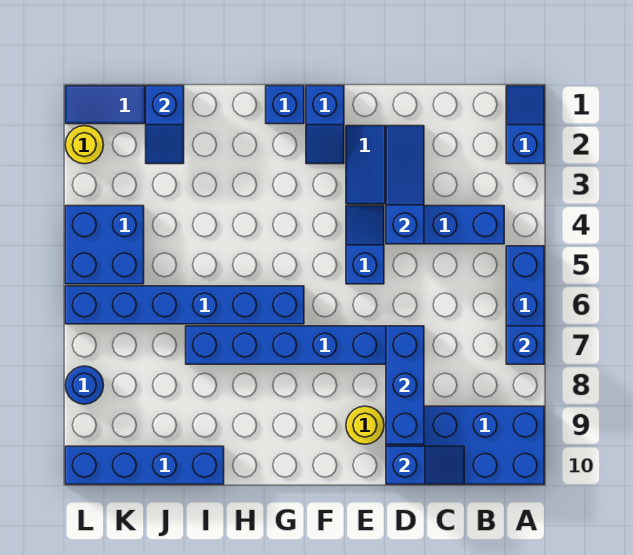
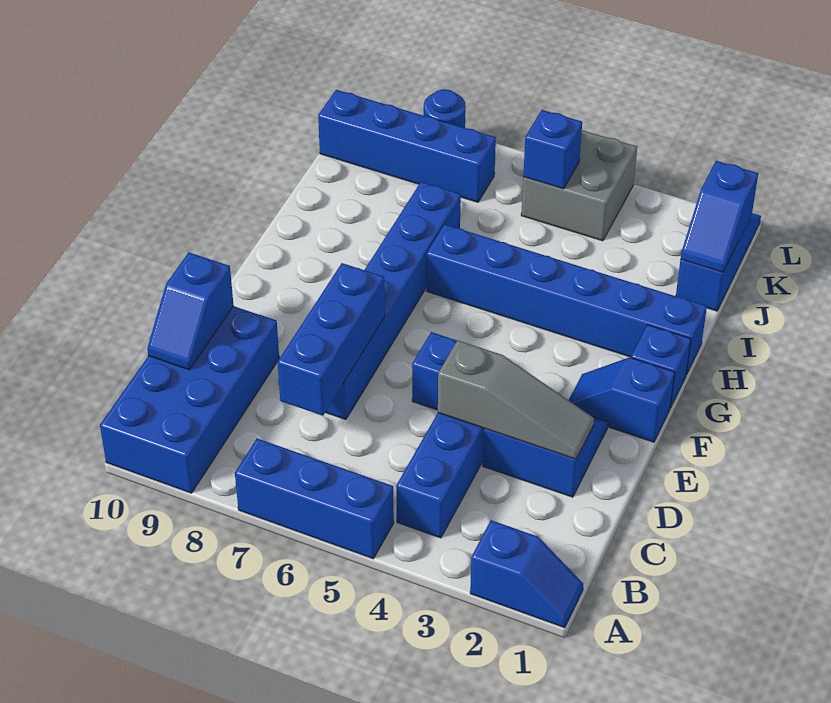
blue 1x1 brick [506,326,544,364] -> blue 1x1 brick moved to [523,110,582,189]
blue 1x3 slope [386,126,424,244] -> grey 1x3 slope [438,340,594,459]
blue 1x3 brick [386,326,424,444] -> blue 1x3 brick turned to [278,263,385,416]
yellow 1x1 round brick [346,406,384,444] -> none
blue 1x6 brick [65,286,304,324] -> blue 1x6 brick turned to [426,224,707,375]
blue 1x4 brick [65,446,224,484] -> blue 1x4 brick turned to [318,90,496,202]
blue 1x2 slope [146,86,184,164] -> blue 1x2 slope turned to [681,161,758,272]
blue 2x2 brick [65,206,144,284] -> grey 2x2 brick [521,130,637,241]
yellow 1x1 round brick [65,126,103,164] -> none

